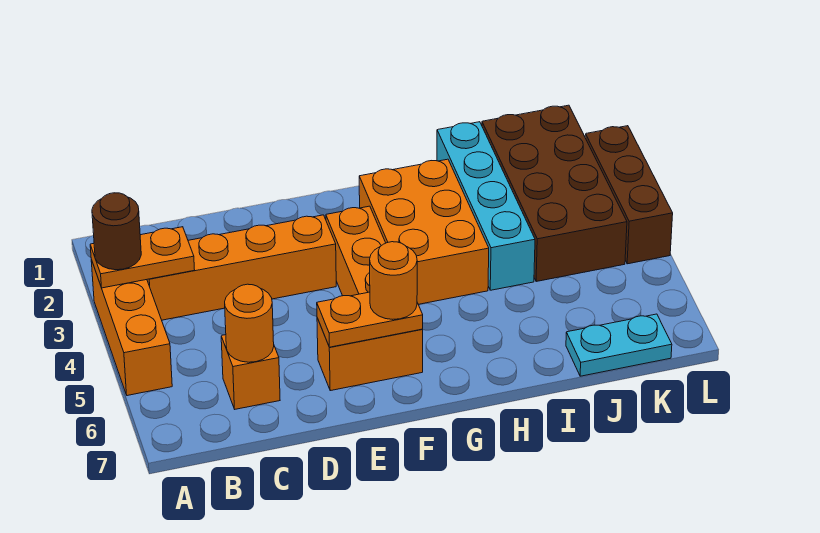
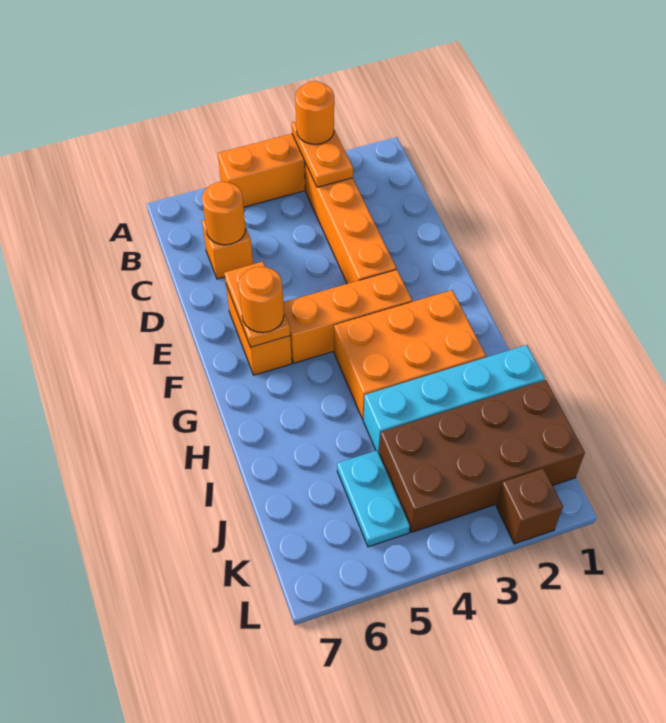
brown 1x1 round brick [92,193,141,270] -> orange 1x1 round brick [295,81,334,144]
cyan 1x2 plate [566,314,672,376] -> cyan 1x2 plate moved to [337,451,410,547]
brown 1x3 brick [585,126,673,264] -> brown 1x1 brick [496,468,563,544]

